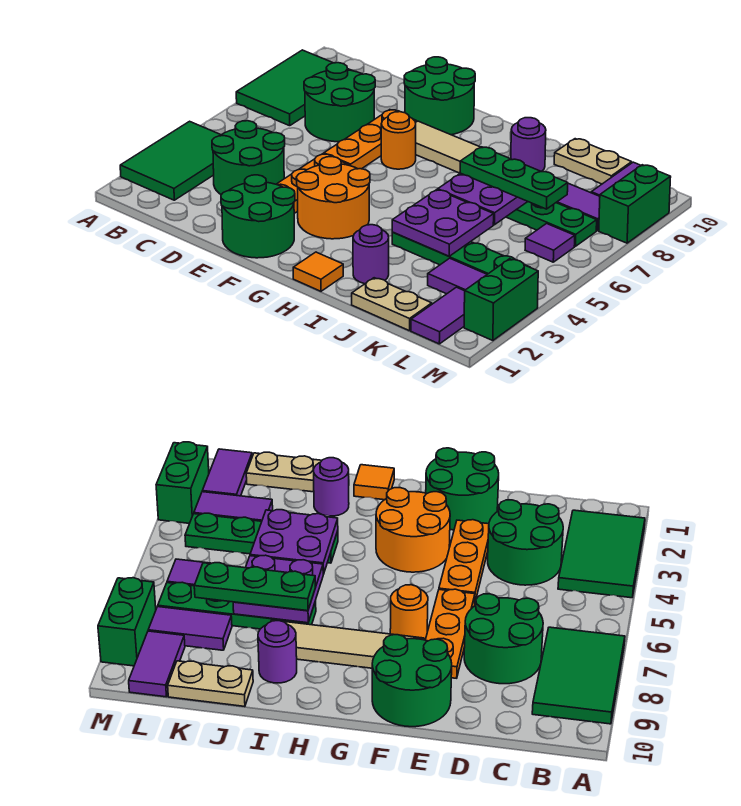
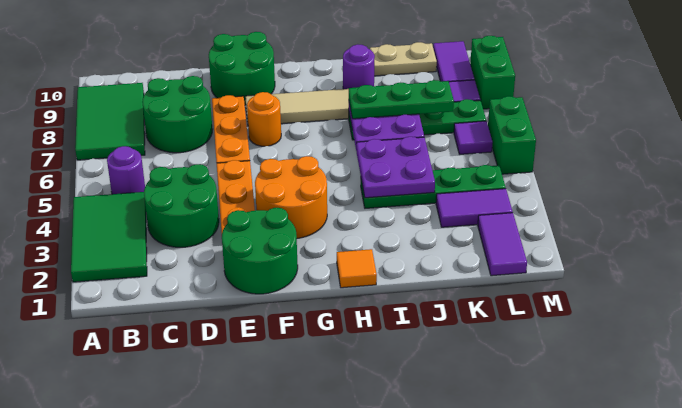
purple 1x1 round brick [353,225,389,284] -> purple 1x1 round brick moved to [107,146,145,194]
tan 1x2 plate [352,278,432,331] -> none
green 1x2 brick [464,259,538,341] -> green 1x2 brick moved to [488,96,536,174]

